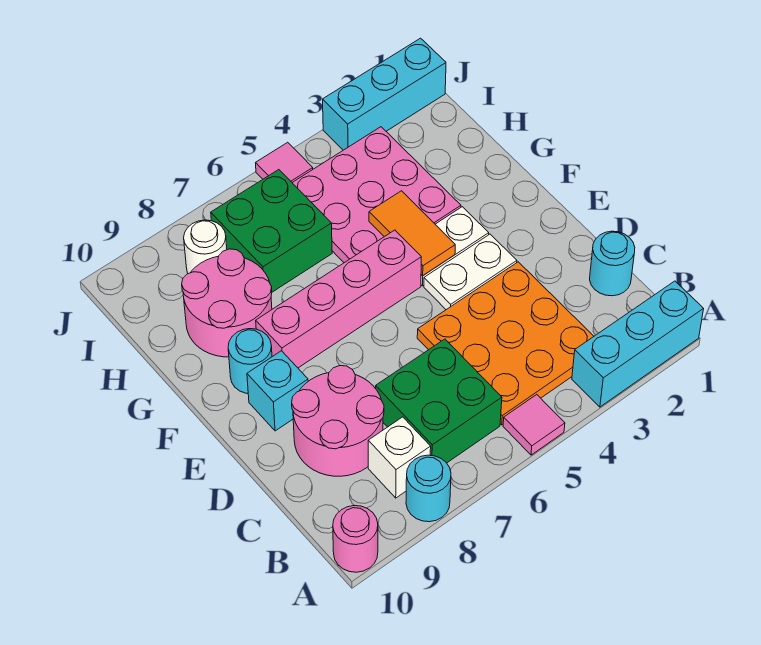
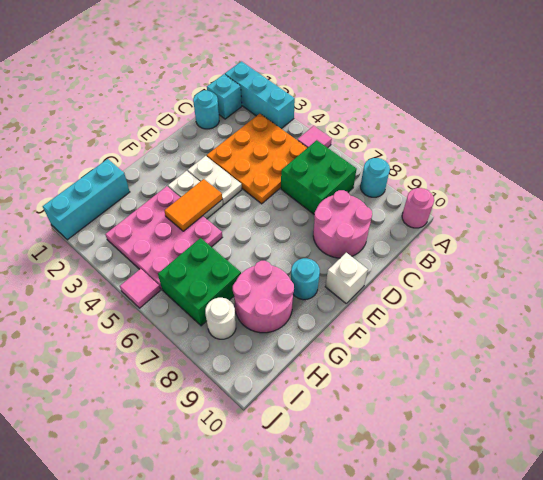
white 1x1 brick [368,417,431,498] -> white 1x1 brick moved to [325,253,368,303]
cyan 1x1 brick [247,351,308,431] -> cyan 1x1 brick moved to [207,74,242,119]
pink 1x4 brick [256,230,421,368] -> none
cyan 1x3 brick [323,38,446,150] -> cyan 1x3 brick turned to [43,159,130,240]

